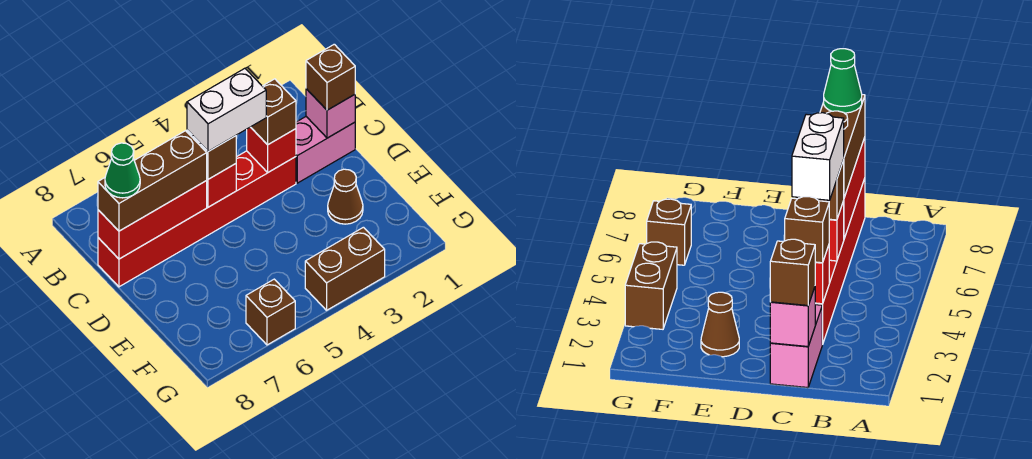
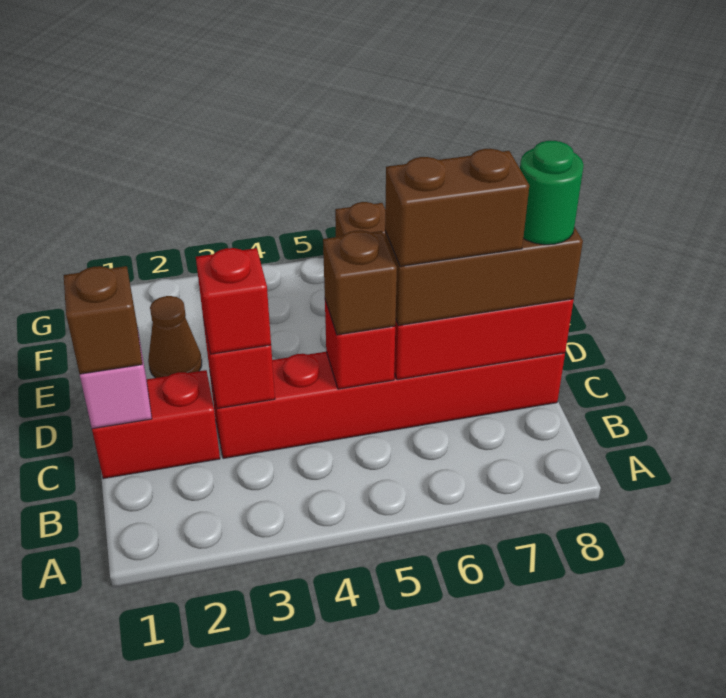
pink 1x2 brick [296,117,355,183] -> red 1x2 brick [92,370,220,479]
brown 1x1 brick [251,79,296,145] -> red 1x1 brick [196,248,271,354]
white 1x2 brick [187,68,266,151] -> none
green 1x1 cone [105,143,140,198] -> green 1x1 round brick [520,141,584,245]
brown 1x2 brick [305,227,385,310] -> brown 1x2 brick moved to [385,149,529,266]

